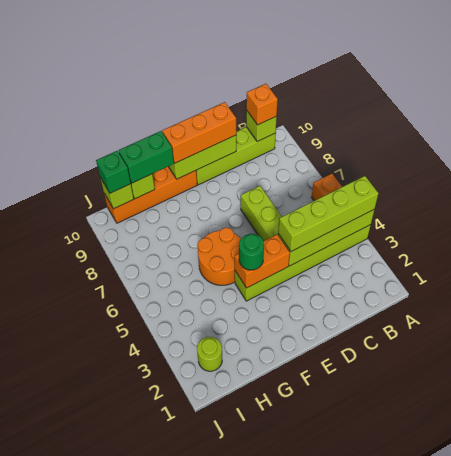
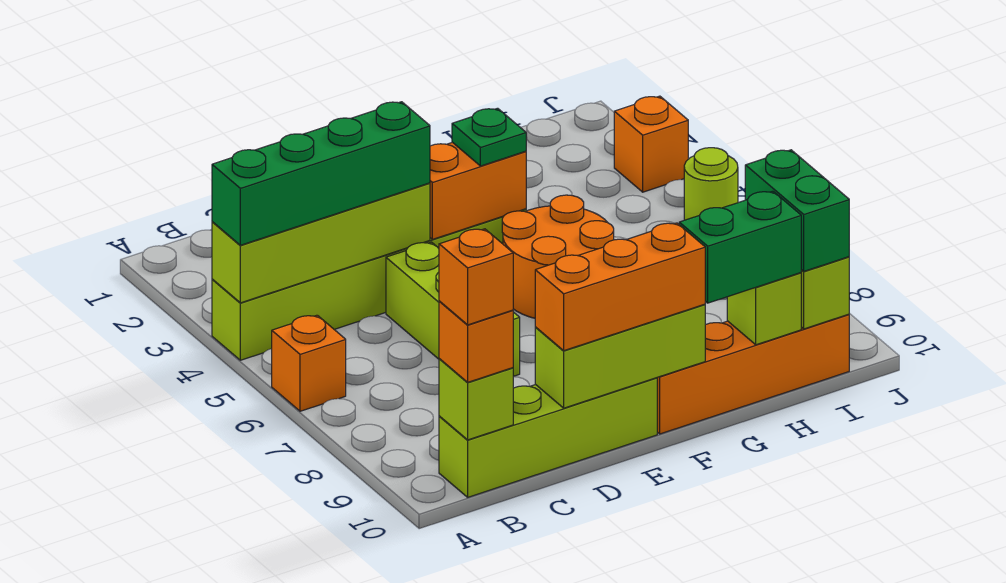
lime 1x4 brick [278,176,378,251] -> green 1x4 brick [212,102,430,245]
none -> orange 1x1 brick [439,229,513,325]
green 1x1 round brick [239,234,264,270] -> green 1x1 plate [452,108,526,166]
lime 1x1 round brick [197,337,222,371] -> lime 1x1 round brick moved to [684,148,738,220]
green 1x1 brick [96,151,131,193] -> green 1x2 brick [745,150,849,271]
none -> orange 1x1 brick [614,96,688,192]

